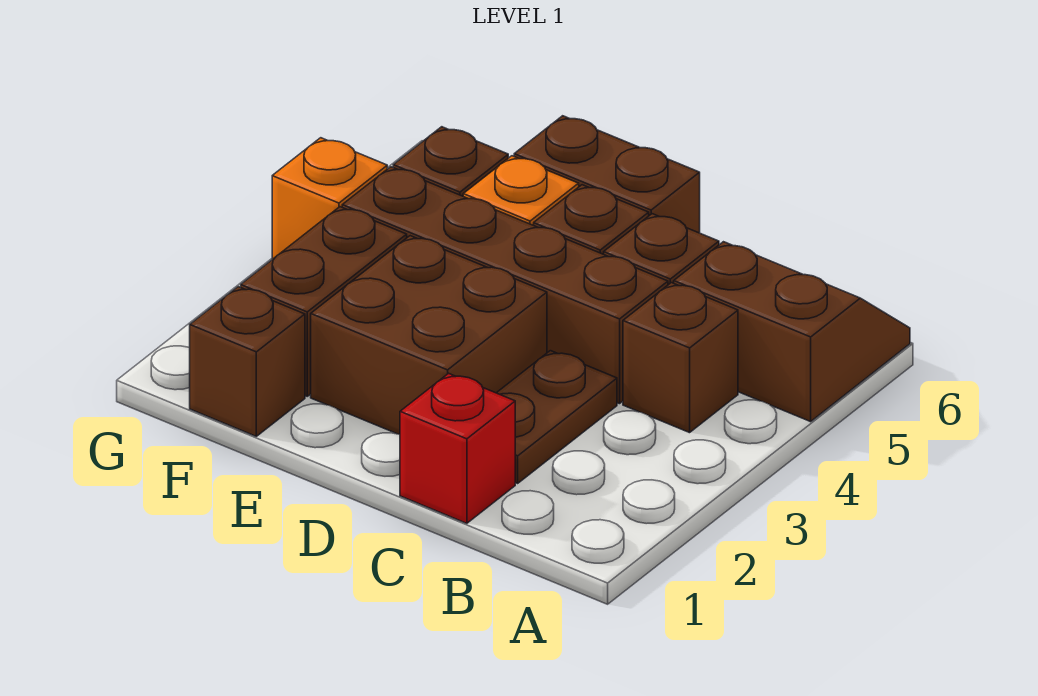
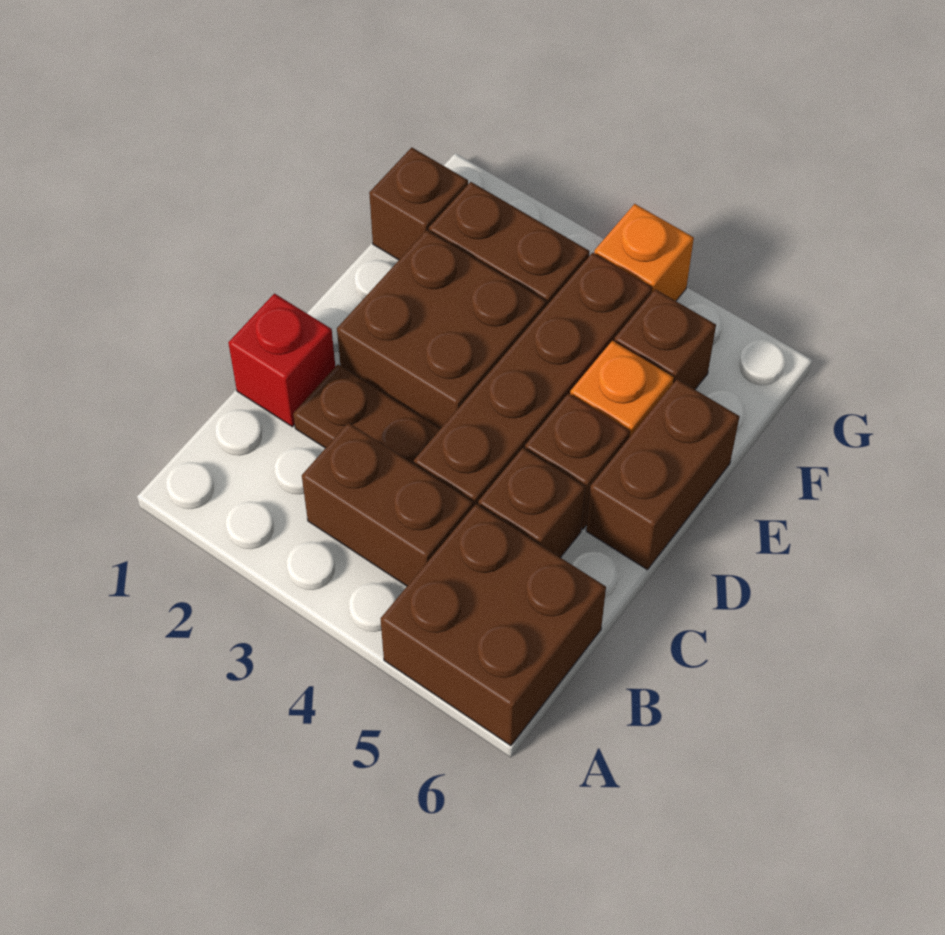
brown 2x2 slope [674,242,910,422] -> brown 2x2 brick [381,504,606,746]
brown 1x1 brick [623,283,738,433] -> brown 1x2 brick [302,423,473,586]

